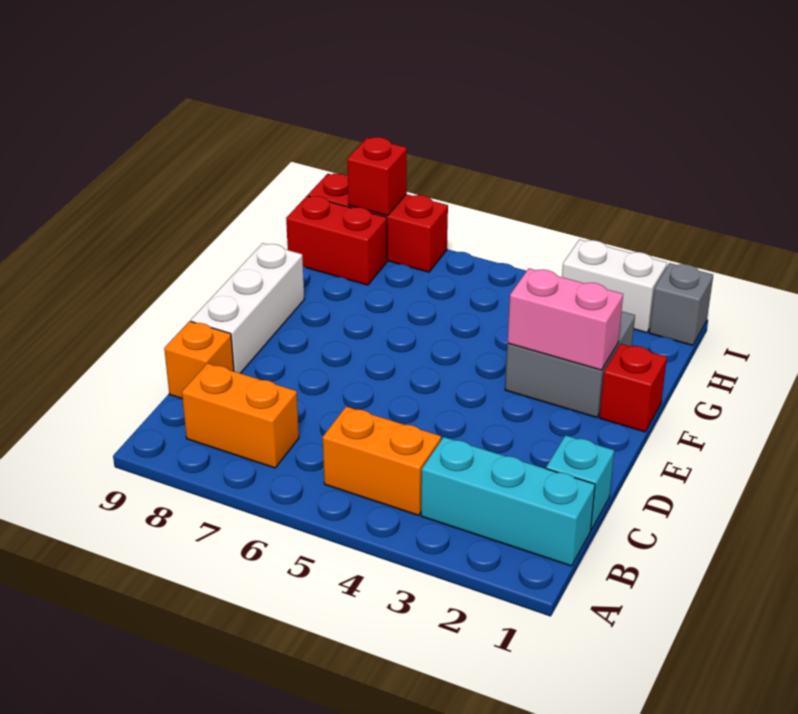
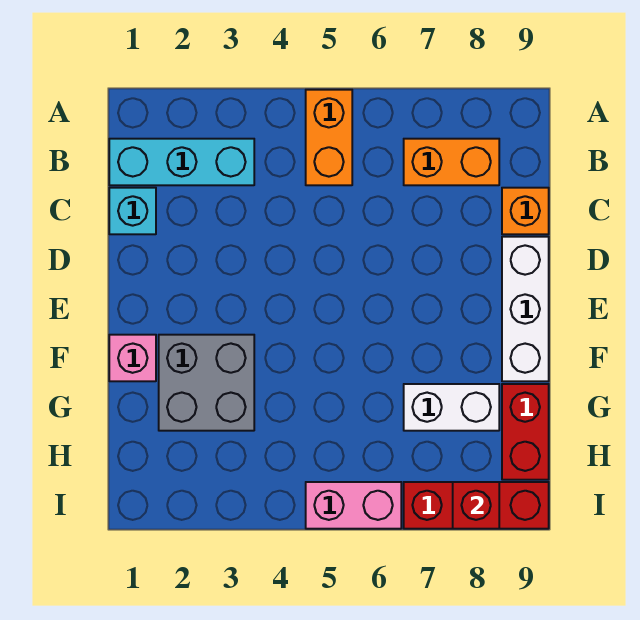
orange 1x2 brick [323,407,441,515] -> orange 1x2 brick turned to [306,90,352,185]
red 1x1 brick [599,344,667,432] -> pink 1x1 brick [109,335,156,381]
pink 1x2 brick [508,268,623,370] -> pink 1x2 brick moved to [306,482,401,529]
red 1x2 brick [286,196,387,285] -> red 1x2 brick turned to [502,384,549,480]
grey 1x1 brick [649,263,713,345] -> none
white 1x2 brick [562,239,667,333] -> white 1x2 brick moved to [404,384,499,431]

